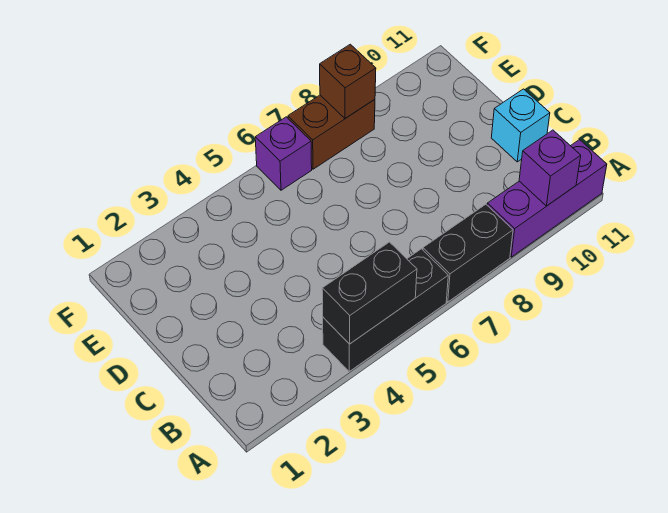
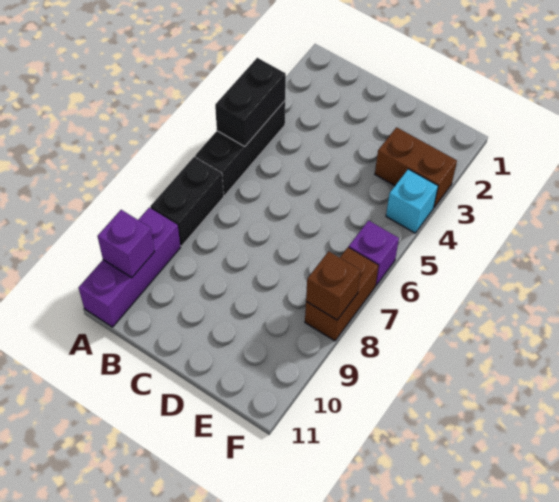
cyan 1x1 brick [491,89,550,162] -> cyan 1x1 brick moved to [386,169,438,233]
none -> brown 1x2 brick [375,127,457,207]

